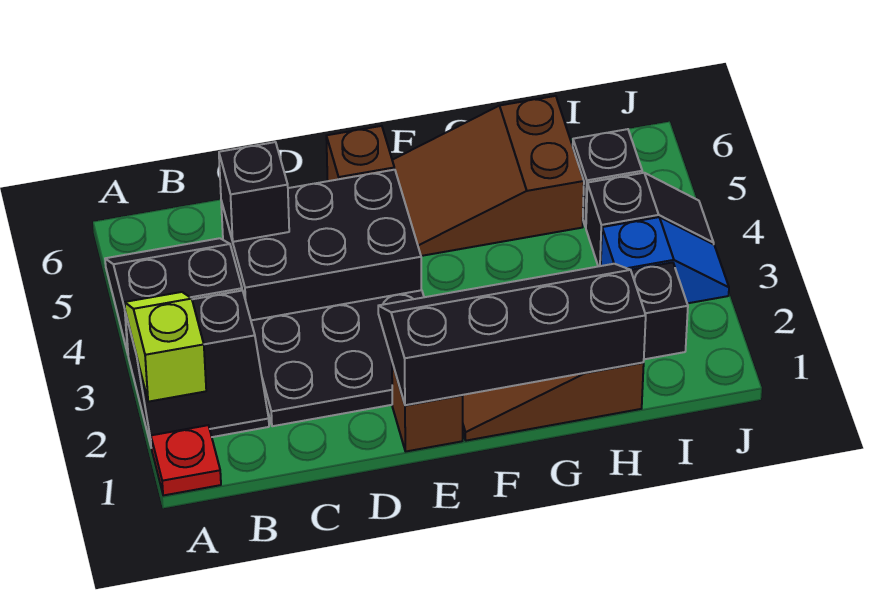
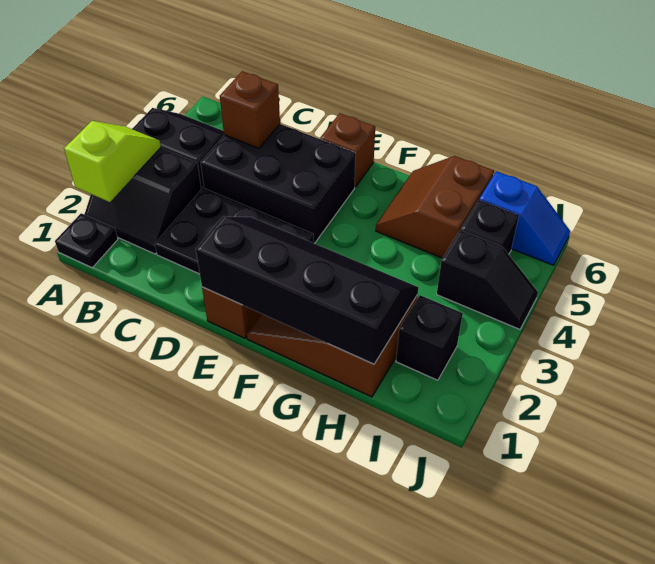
red 1x1 plate [151,425,221,496] -> black 1x1 plate [55,213,118,268]
black 1x1 brick [219,142,289,242] -> brown 1x1 brick [220,71,280,148]
brown 2x3 slope [392,96,584,256] -> brown 2x2 slope [376,156,494,258]
blue 1x2 slope [601,217,729,303] -> blue 1x2 slope moved to [479,171,570,265]

